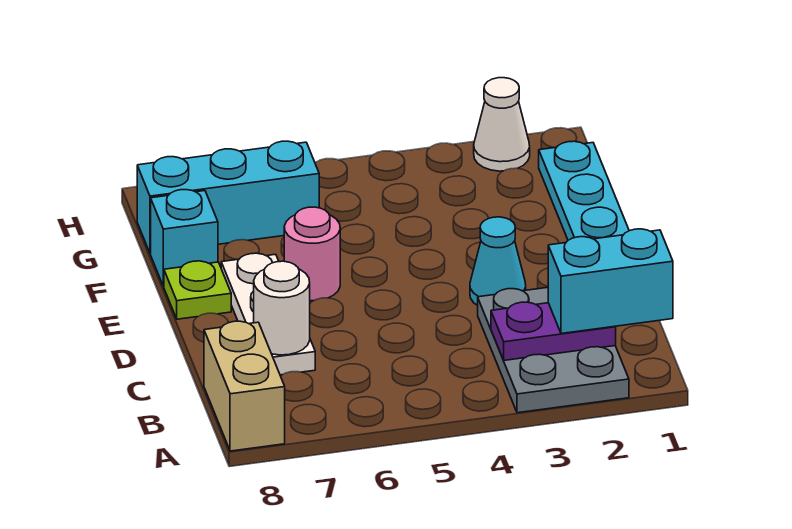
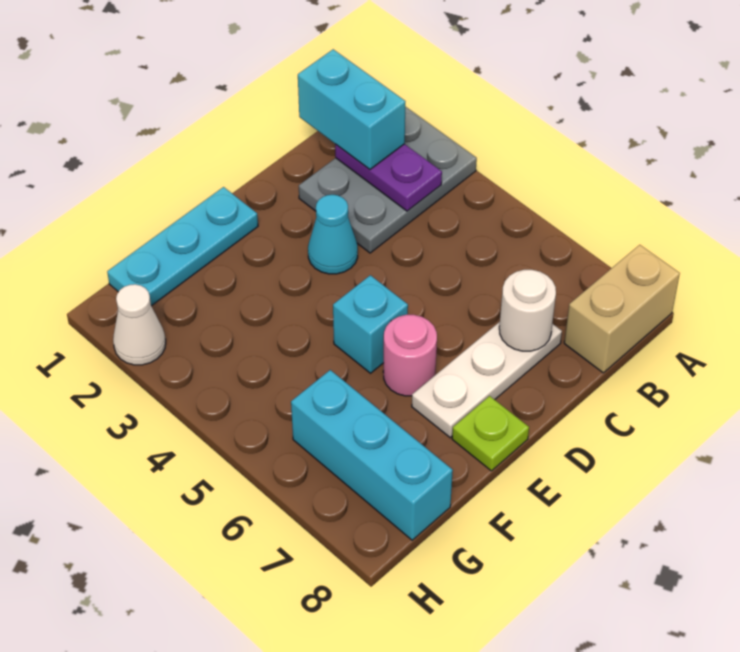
cyan 1x1 brick [151,190,218,286] -> cyan 1x1 brick moved to [333,275,408,373]

